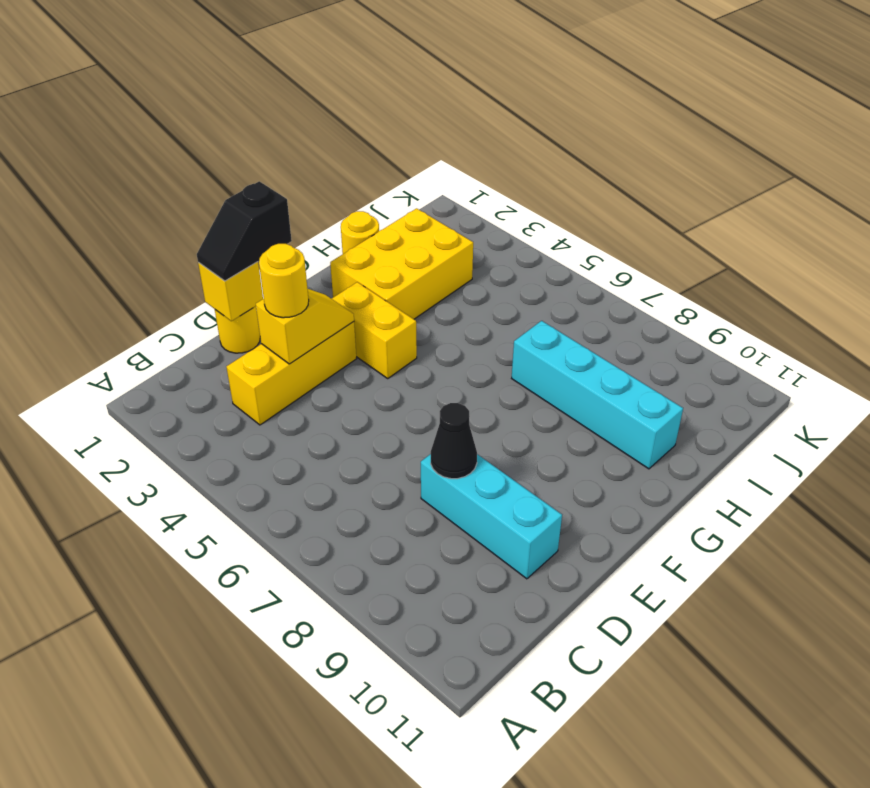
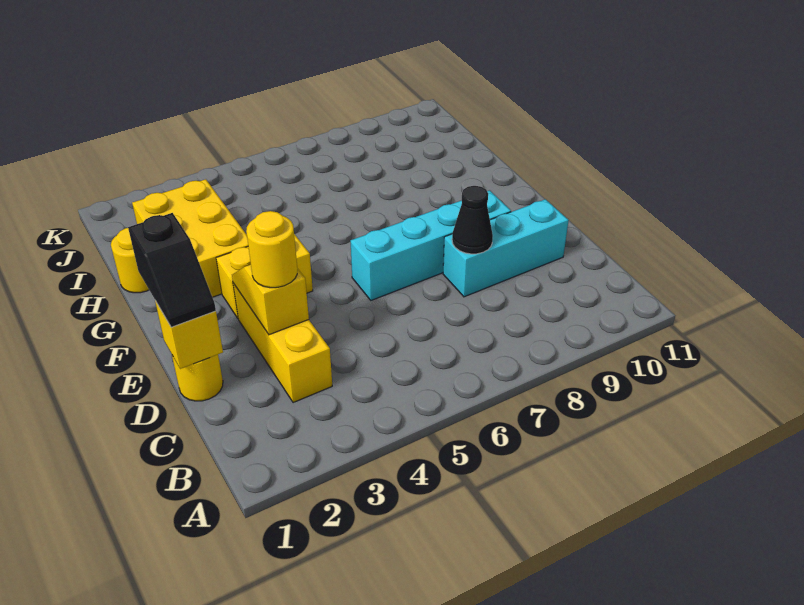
cyan 1x4 brick [512,321,683,469] -> cyan 1x4 brick moved to [350,190,511,300]

